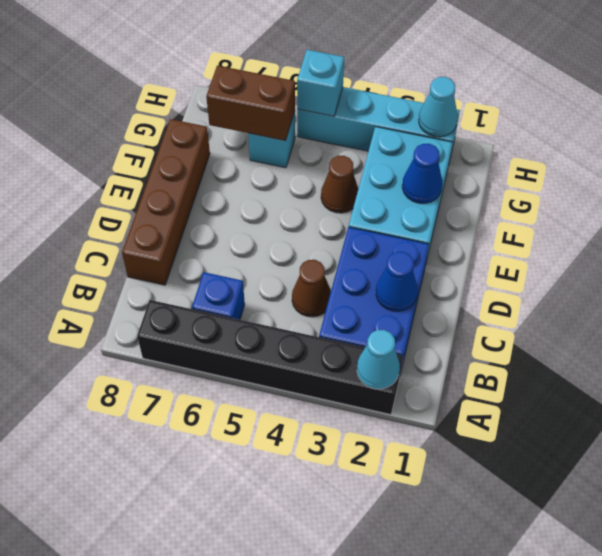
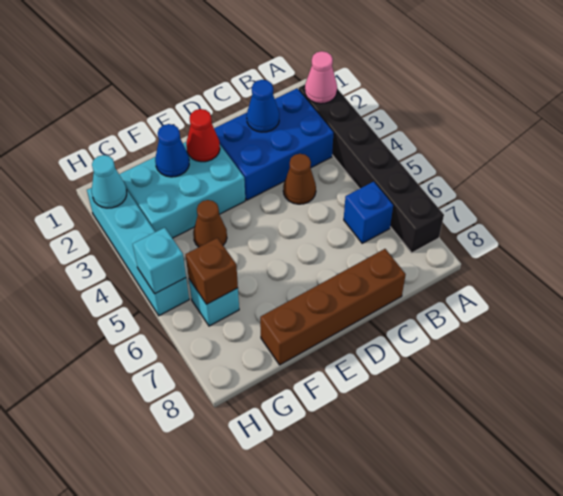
cyan 1x1 cone [357,330,400,389] -> pink 1x1 cone [305,51,337,104]
none -> red 1x1 cone [186,109,220,162]
brown 1x2 brick [206,66,295,141] -> brown 1x1 brick [186,238,238,304]

